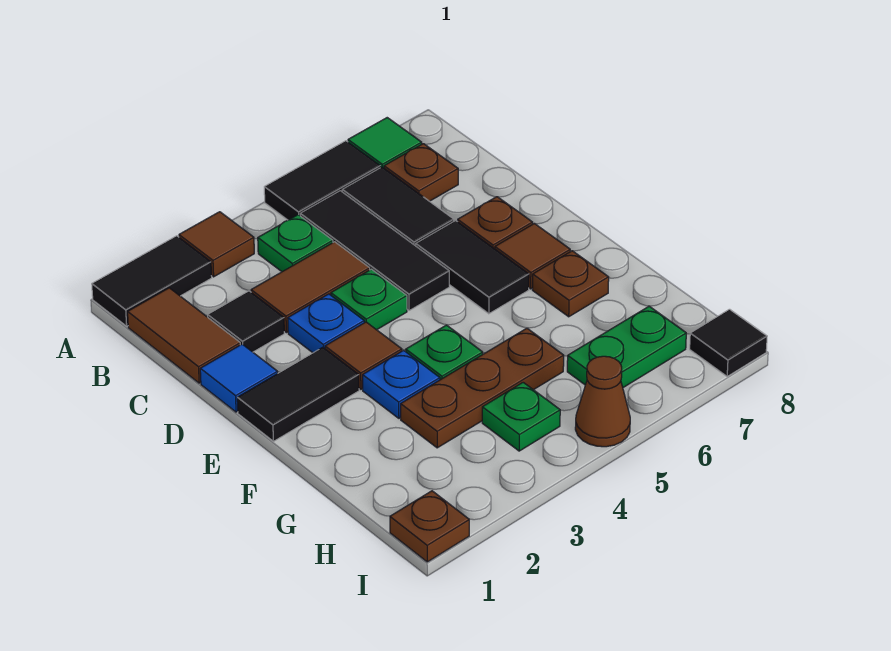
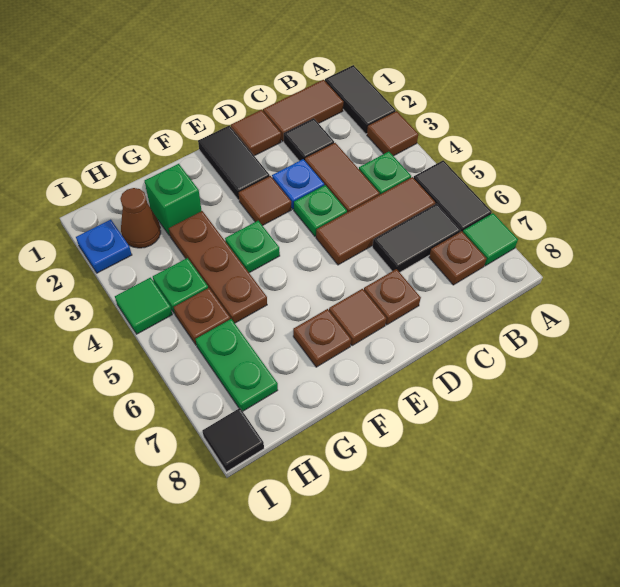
black 1x3 tile [300,191,449,311] -> brown 1x3 tile [316,177,435,265]
blue 1x1 tile [200,344,278,412] -> brown 1x1 tile [231,110,281,156]
black 1x2 tile [416,221,529,314] -> none
blue 1x1 plate [363,350,440,418] -> blue 1x1 plate moved to [76,220,132,273]
none -> green 1x1 brick [145,164,202,236]
brown 1x1 plate [390,491,469,562] -> brown 1x1 plate moved to [174,288,230,345]
none -> green 1x1 tile [115,278,172,334]
brown 1x1 cone [575,356,630,447] -> brown 1x1 cone moved to [120,188,161,248]

